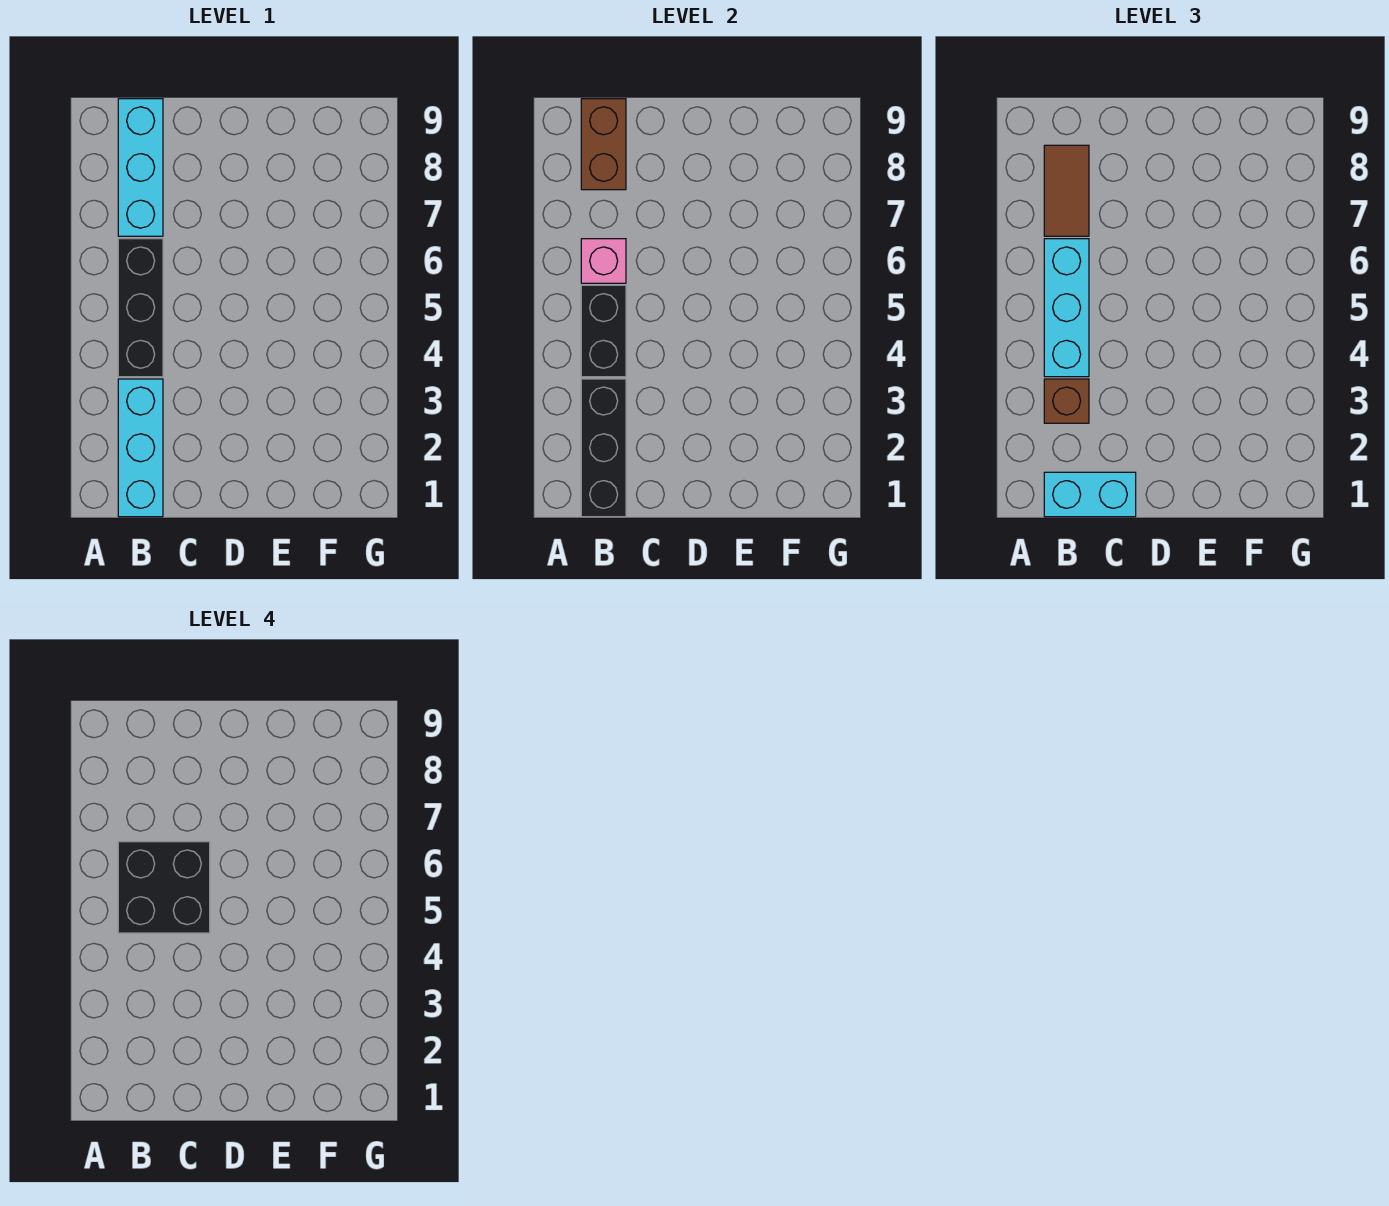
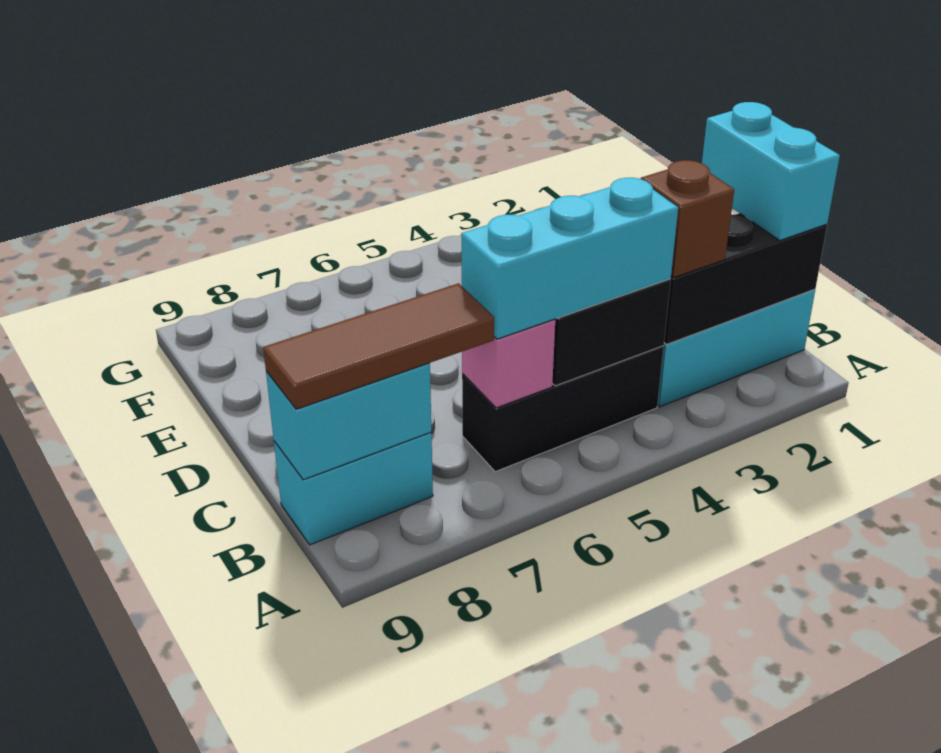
black 2x2 brick [118,842,210,933] -> none
cyan 1x3 brick [118,99,163,236] -> cyan 1x2 brick [274,433,433,545]
brown 1x2 tile [1044,145,1089,236] -> brown 1x3 tile [263,283,494,409]
brown 1x2 brick [581,99,626,190] -> cyan 1x2 brick [266,363,431,480]

